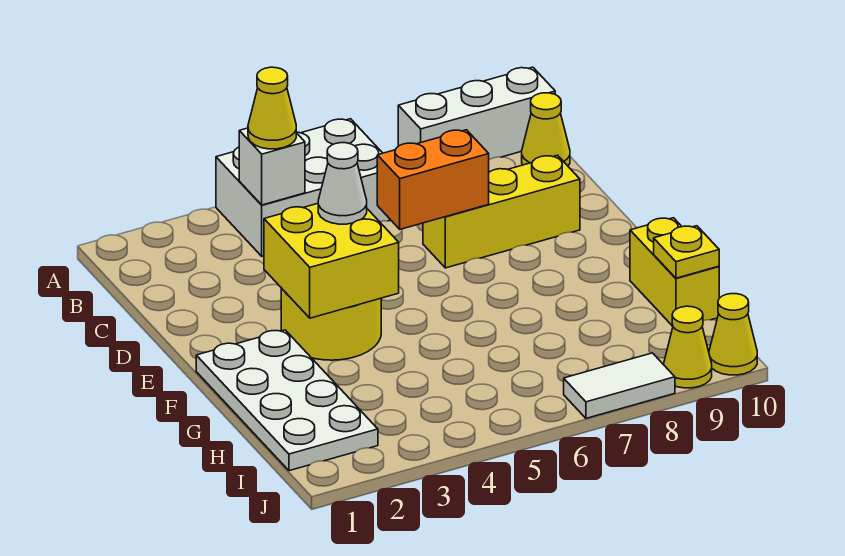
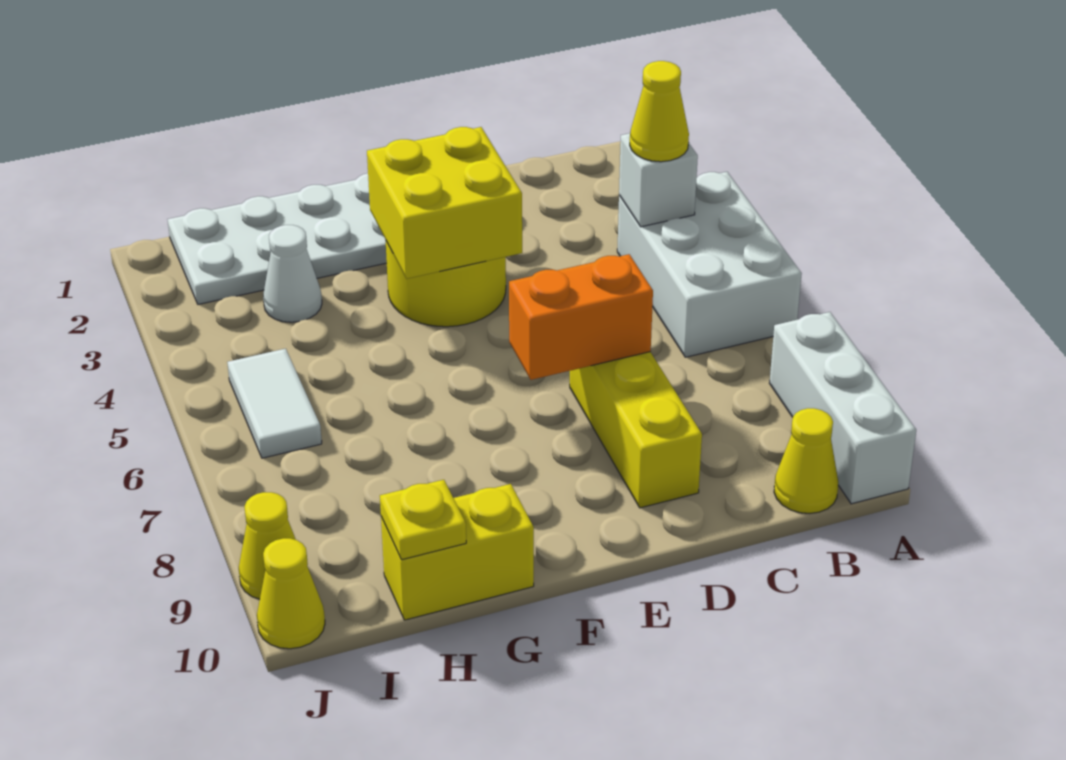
orange 1x2 brick [377,130,489,229] -> orange 1x2 brick turned to [509,254,653,380]
white 1x1 cone [318,143,367,224] -> white 1x1 cone moved to [263,225,322,322]
white 1x2 tile [564,353,675,418] -> white 1x2 tile moved to [227,349,322,458]

